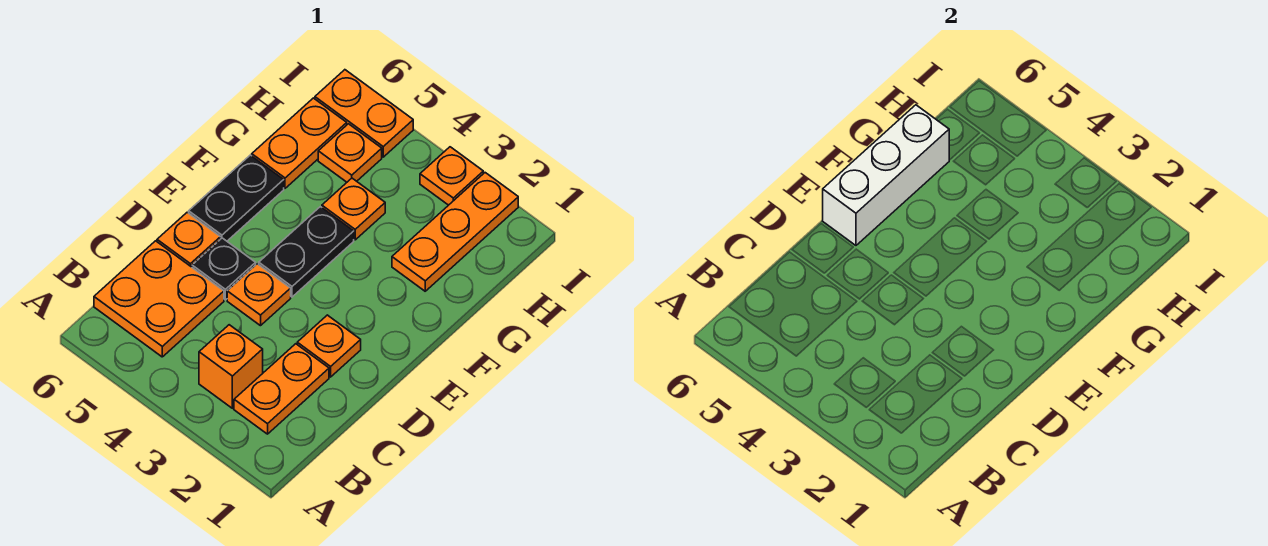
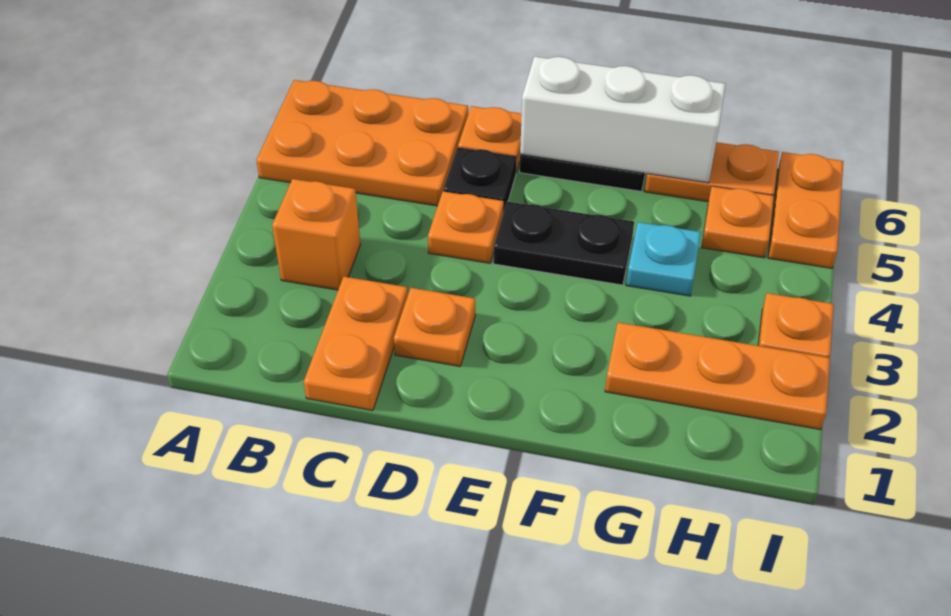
orange 1x2 plate [234,344,329,434] -> orange 1x2 plate turned to [304,277,408,411]
orange 2x2 plate [94,241,224,357] -> orange 2x3 plate [256,80,468,206]
orange 1x1 plate [322,178,385,240] -> cyan 1x1 plate [626,222,701,296]

